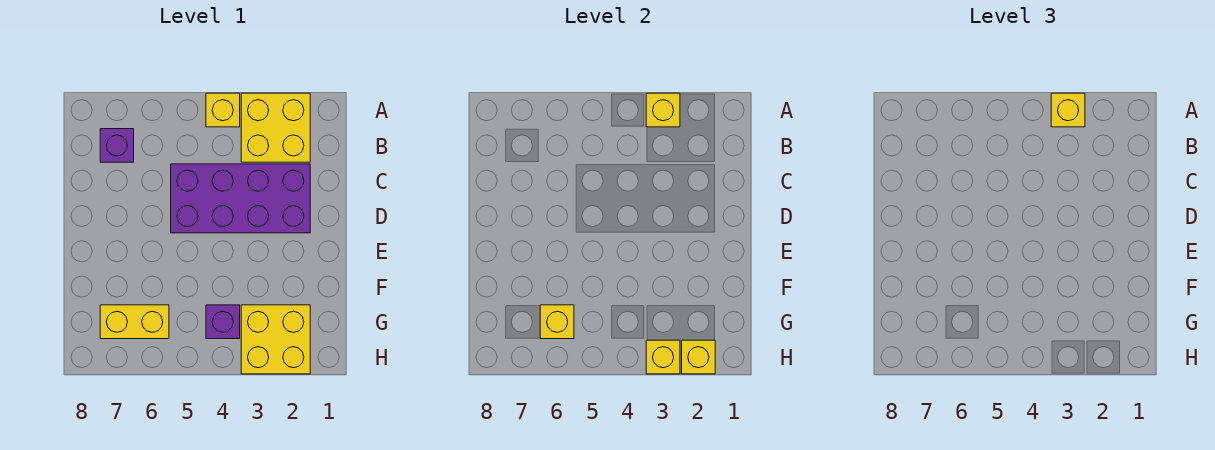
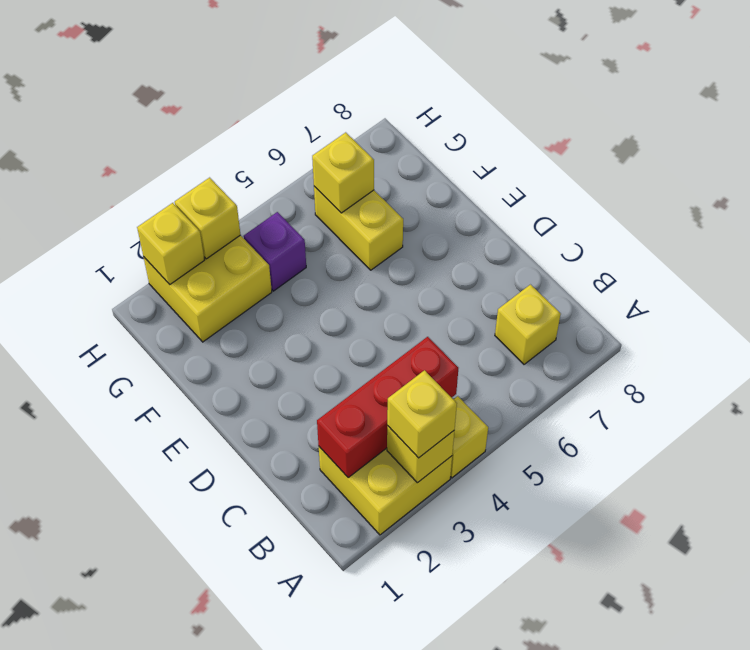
none -> red 1x3 brick [317,337,458,477]
purple 1x1 brick [100,129,134,162] -> yellow 1x1 brick [495,285,561,364]
purple 2x4 brick [171,164,310,233] -> none
yellow 1x2 brick [100,305,169,339] -> yellow 1x2 brick turned to [314,186,403,270]

